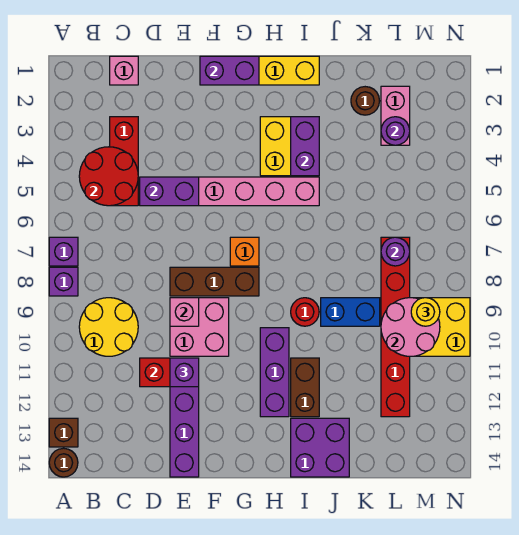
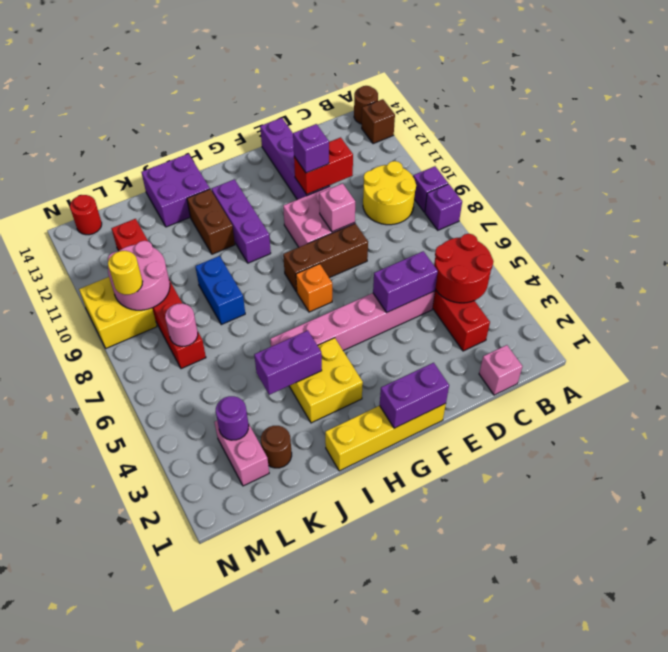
purple 1x1 brick [49,237,78,266] -> purple 1x1 brick moved to [413,166,448,212]
purple 1x2 brick [291,117,319,176] -> purple 1x2 brick turned to [254,330,322,395]
red 1x1 round brick [291,298,319,326] -> red 1x1 round brick moved to [70,195,102,235]
blue 1x2 brick [321,298,380,326] -> blue 1x2 brick turned to [195,256,245,325]
purple 1x1 round brick [381,237,410,266] -> pink 1x1 round brick [165,304,198,346]

